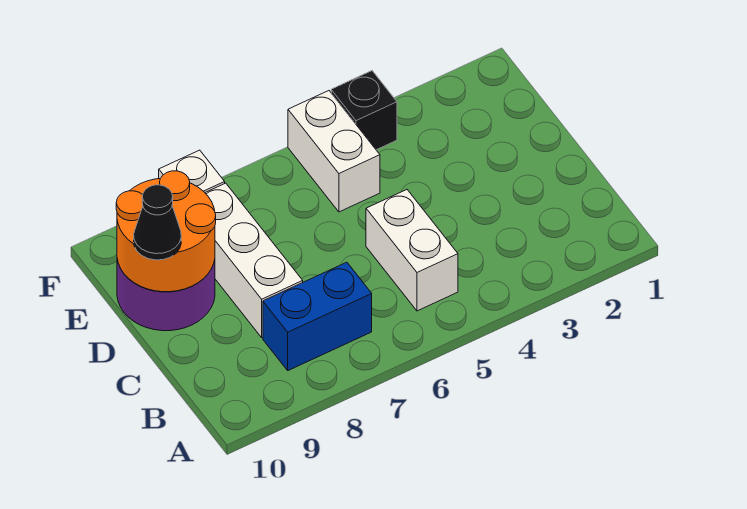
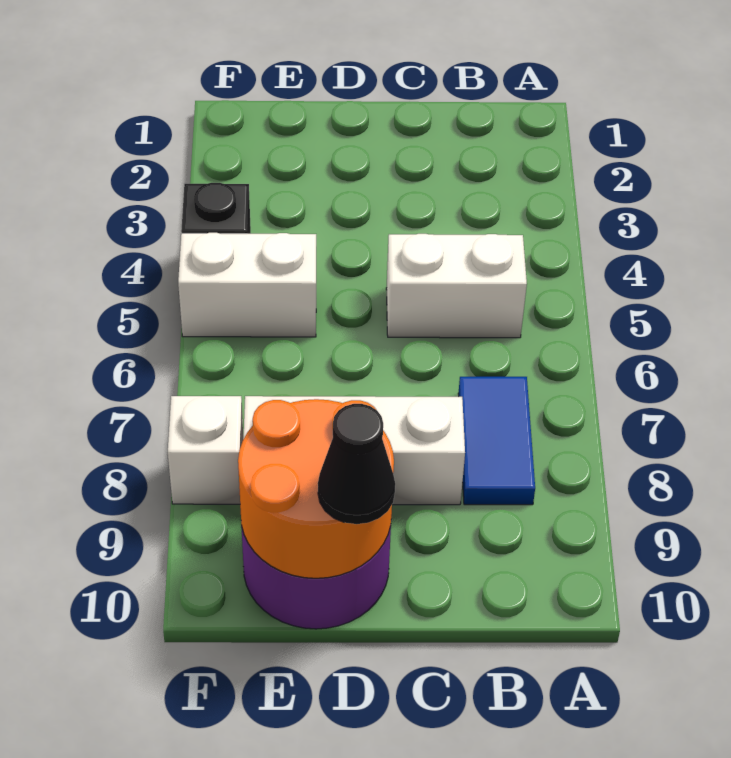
blue 1x2 brick [263,262,372,370] -> blue 1x2 tile [458,377,535,505]

